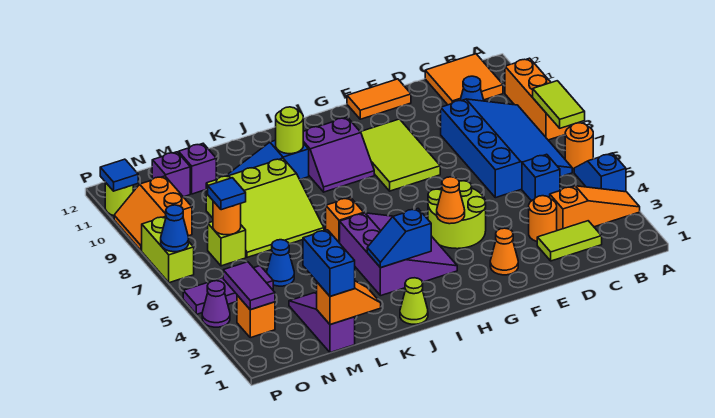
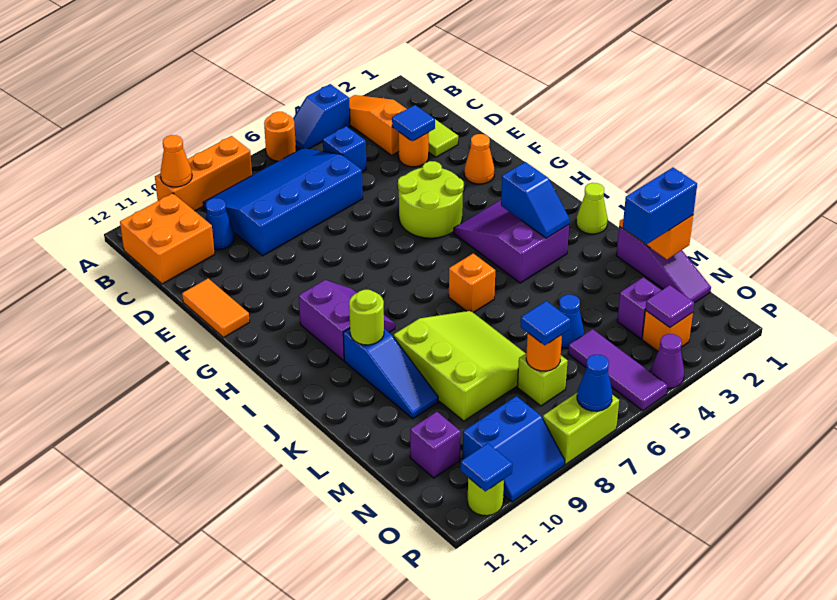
lime 1x2 tile [533,81,585,128] -> none
orange 2x2 tile [425,54,503,105] -> orange 2x2 brick [120,193,215,284]
none -> blue 1x1 tile [392,105,435,141]
lime 2x3 tile [361,119,440,191] -> none
orange 1x1 cone [437,177,465,224] -> orange 1x1 cone moved to [160,135,192,187]
purple 3x3 slope [340,213,457,296] -> purple 2x3 slope [454,200,569,283]
purple 1x3 slope [289,293,355,353] -> purple 1x3 slope turned to [616,227,711,303]
purple 1x1 brick [179,144,216,194] -> purple 1x1 brick moved to [617,277,661,339]
purple 1x2 tile [223,262,275,310] -> purple 1x1 tile [645,285,694,328]
orange 2x2 slope [114,176,192,251] -> blue 2x2 slope [463,396,565,502]

